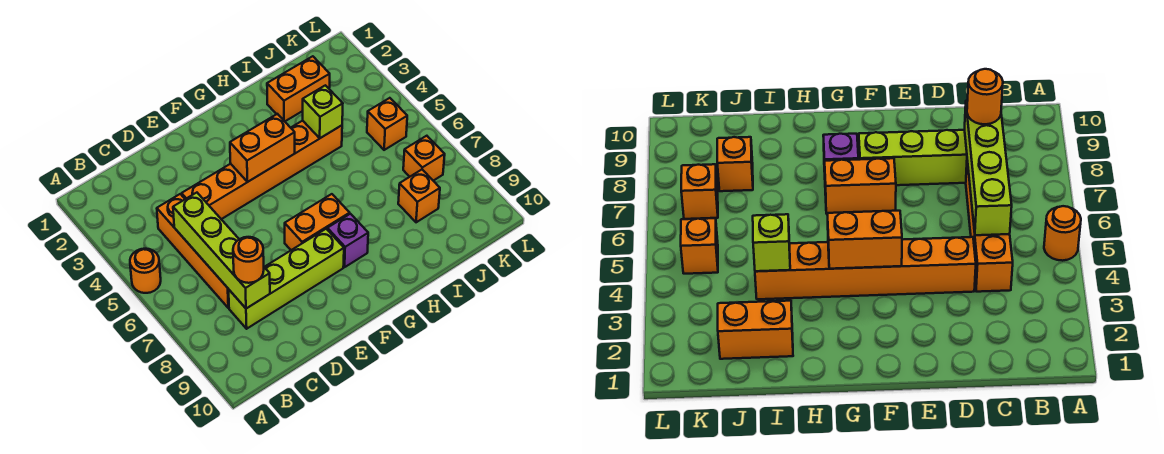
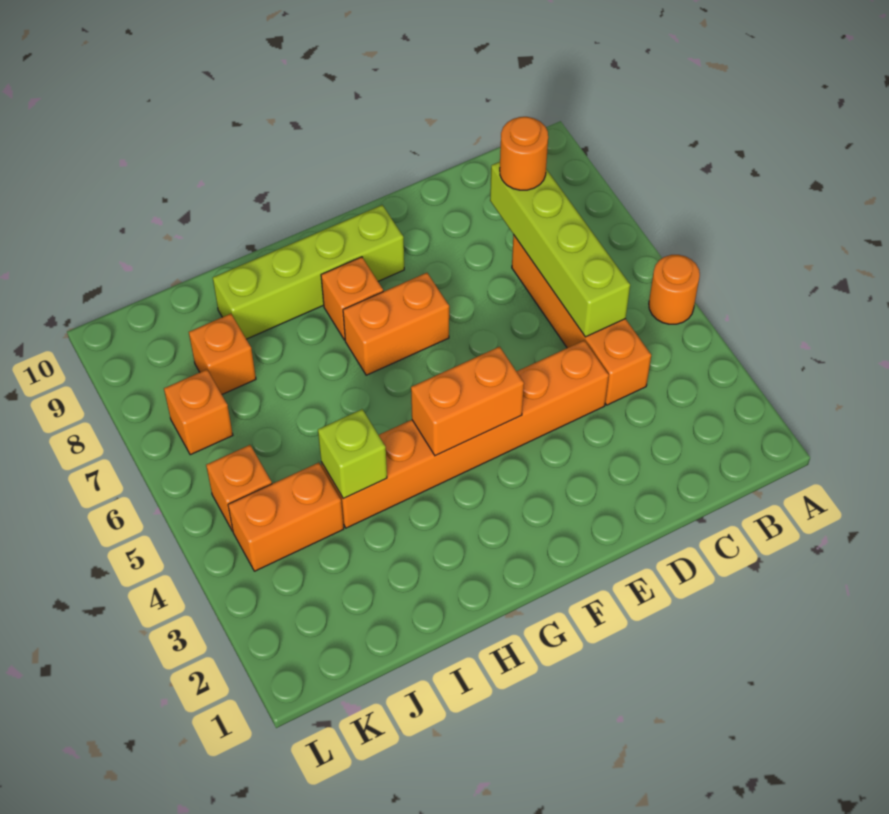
lime 1x4 brick [229,229,344,329] -> lime 1x4 brick moved to [213,205,404,339]
purple 1x1 brick [327,214,368,267] -> orange 1x1 brick [321,257,383,340]
orange 1x2 brick [267,56,330,121] -> orange 1x2 brick moved to [228,463,344,571]

